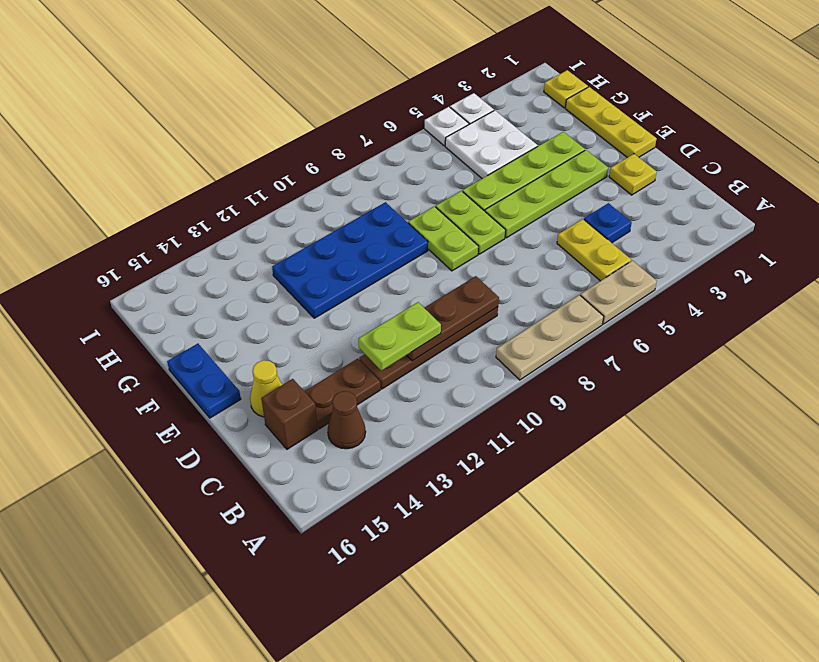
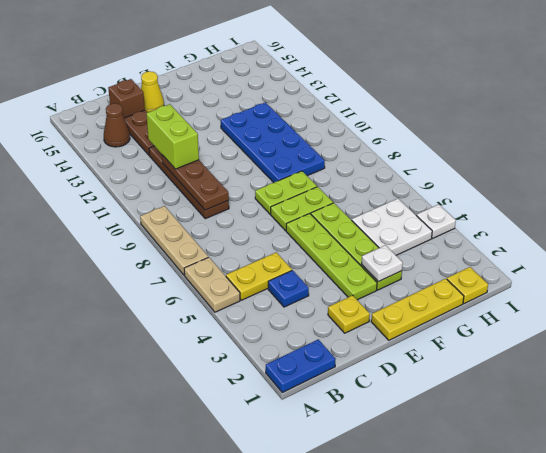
lime 1x2 plate [358,302,441,371] -> lime 1x2 brick [146,104,199,169]
blue 1x2 plate [167,344,241,418] -> blue 1x2 plate moved to [266,339,336,393]
white 1x1 plate [425,107,469,146] -> white 1x1 plate moved to [362,245,403,282]

